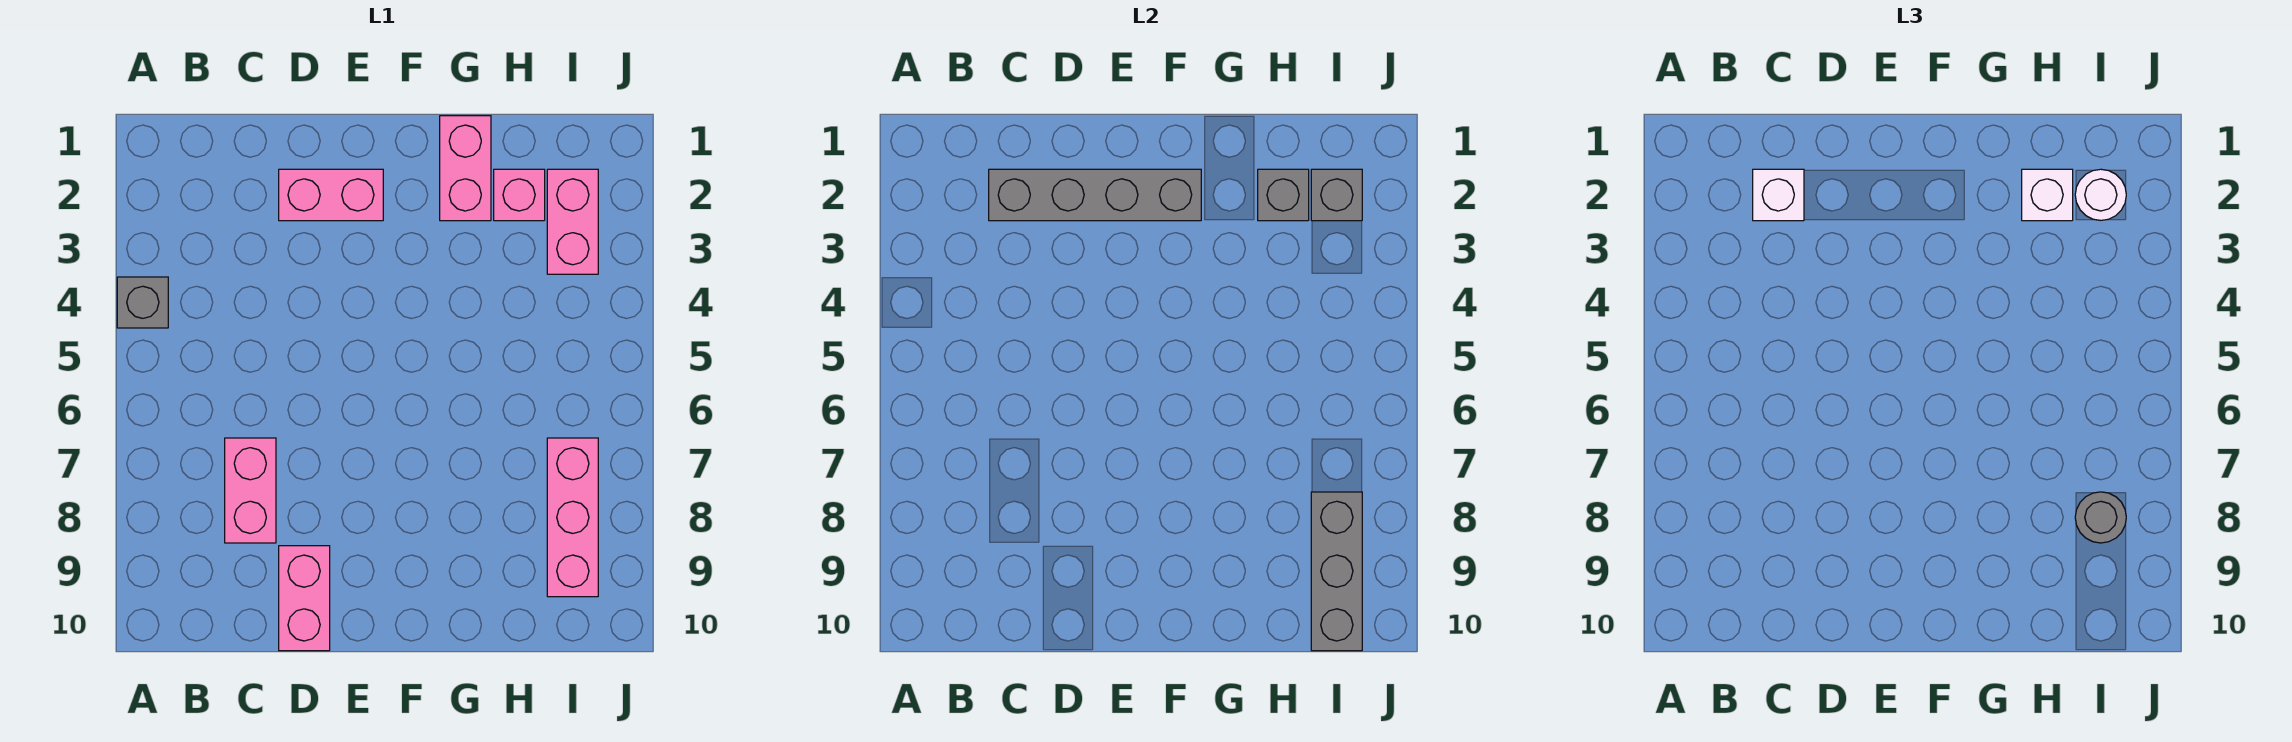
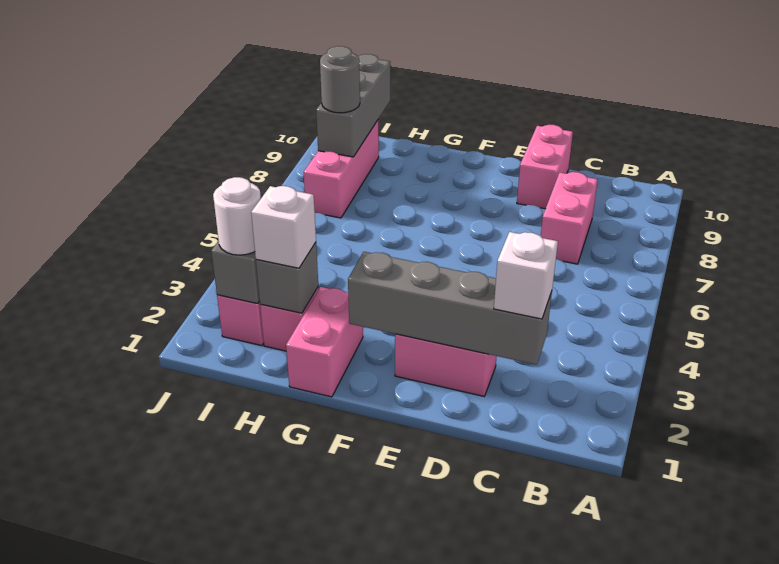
grey 1x1 brick [117,277,168,328] -> none

